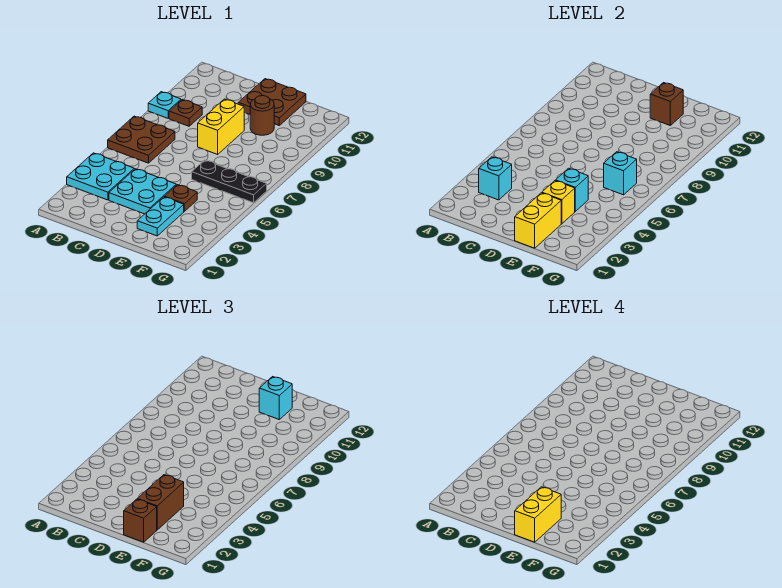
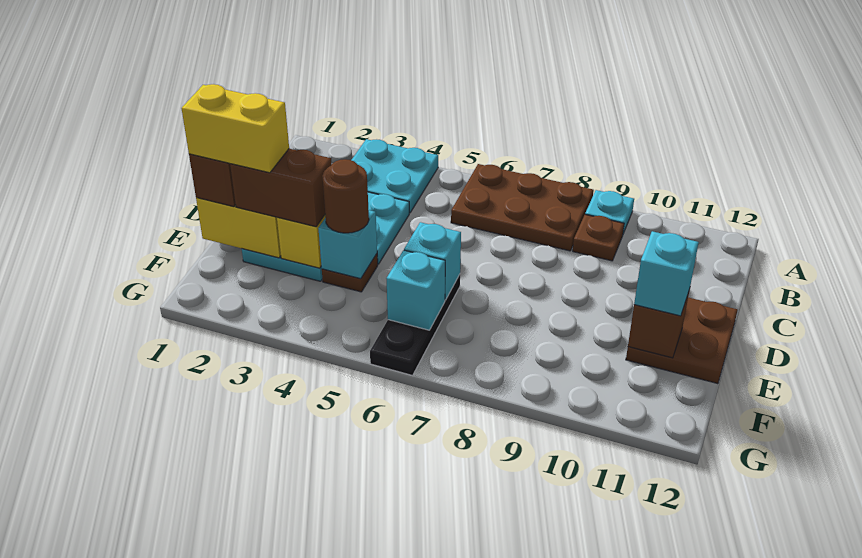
brown 2x2 plate [108,116,175,163] -> brown 2x3 plate [451,164,594,251]
cyan 1x1 brick [479,157,512,200] -> cyan 1x1 brick moved to [404,222,461,300]
yellow 1x2 brick [198,99,244,154] -> none
brown 1x1 round brick [250,96,274,135] -> brown 1x1 round brick moved to [322,159,369,233]

